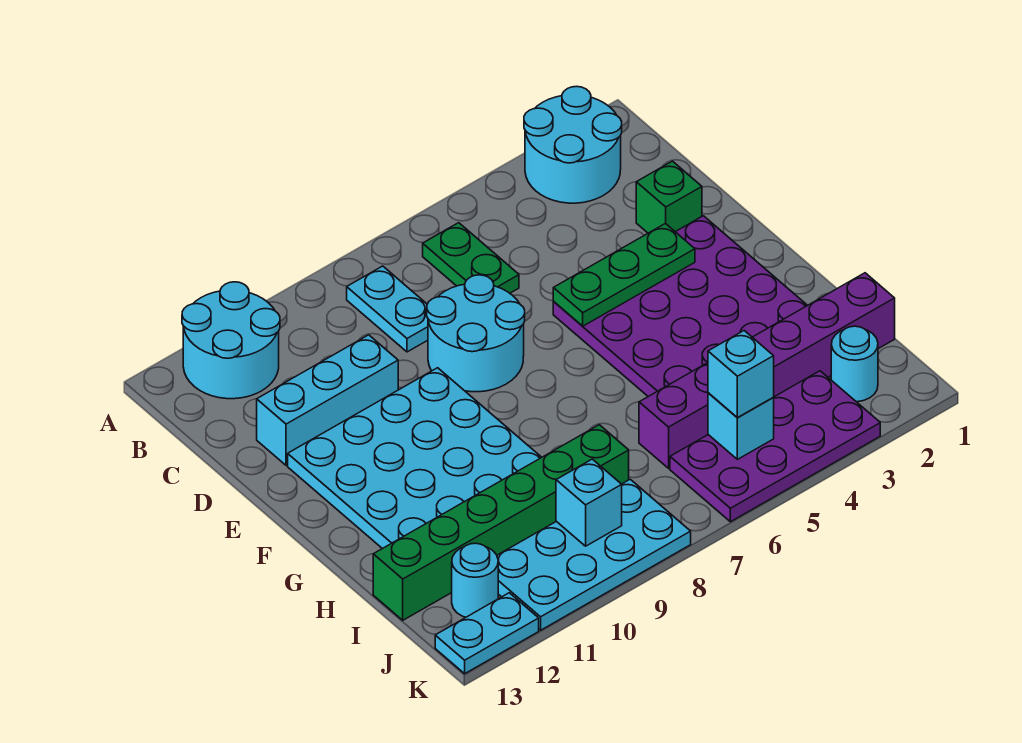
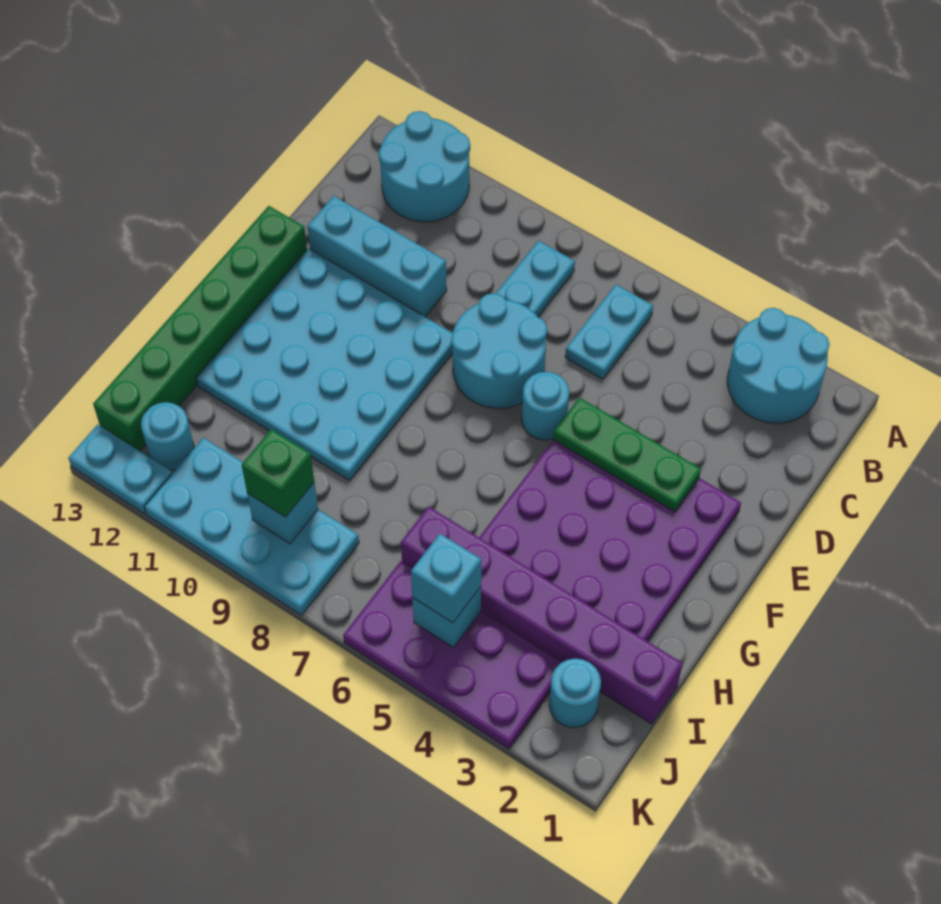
green 1x2 plate [423,223,519,293] -> cyan 1x2 plate [565,285,653,379]
green 1x1 brick [636,161,702,233] -> green 1x1 brick moved to [242,429,314,517]
none -> cyan 1x1 round brick [522,372,569,440]
green 1x6 brick [373,425,629,620] -> green 1x6 brick turned to [93,206,307,451]

